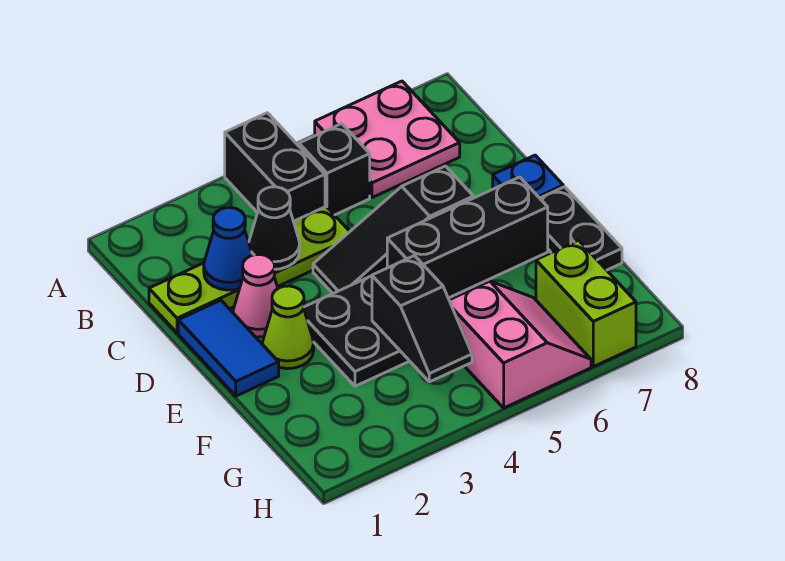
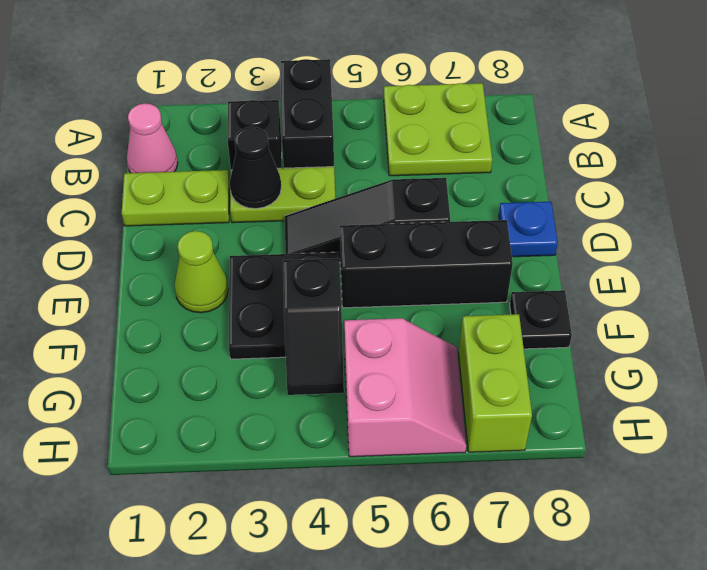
pink 2x2 plate [315,81,460,198] -> lime 2x2 plate [384,83,492,176]
black 1x1 brick [299,124,370,215] -> black 1x1 brick moved to [228,100,282,170]
blue 1x1 cone [204,208,252,290] -> none
blue 1x2 tile [178,300,279,396] -> none
pink 1x1 cone [233,254,278,337] -> pink 1x1 cone moved to [127,103,178,173]
black 1x2 plate [540,187,622,270] -> black 1x1 plate [510,290,572,349]

